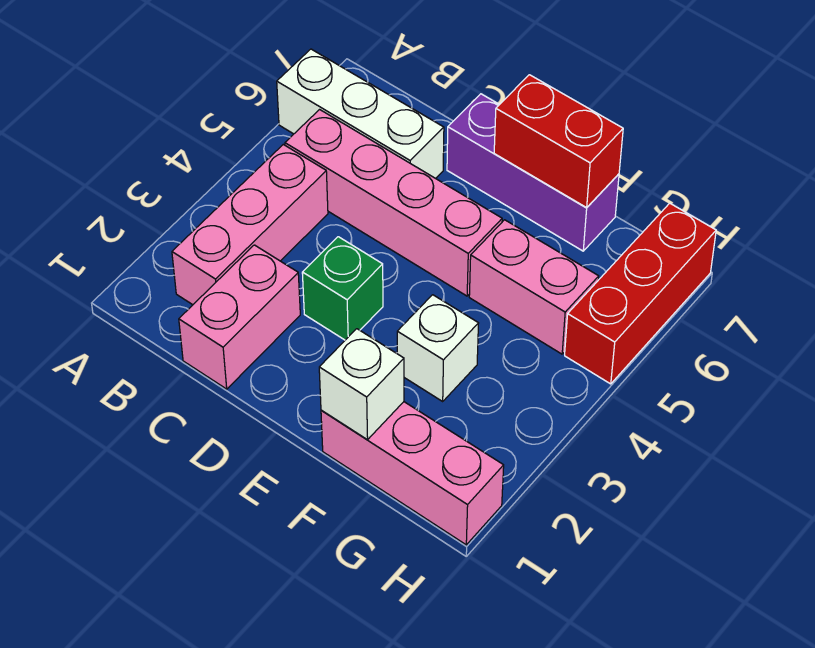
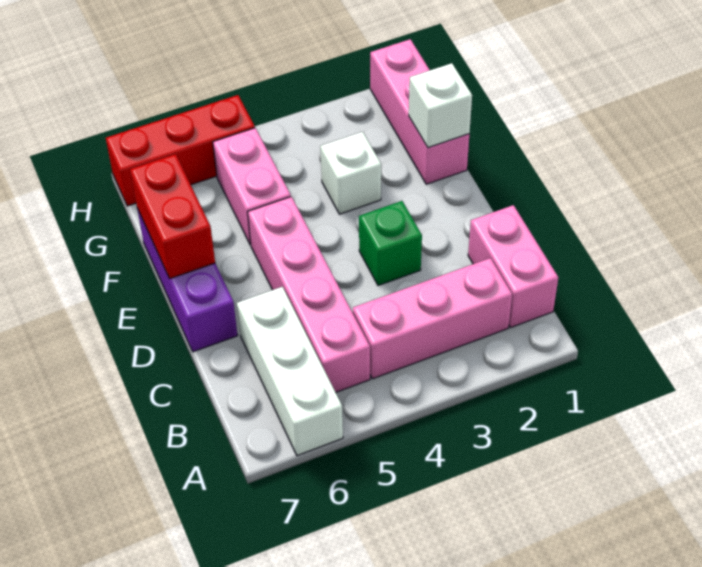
pink 1x2 brick [179,245,300,389] -> pink 1x2 brick turned to [468,205,558,327]

